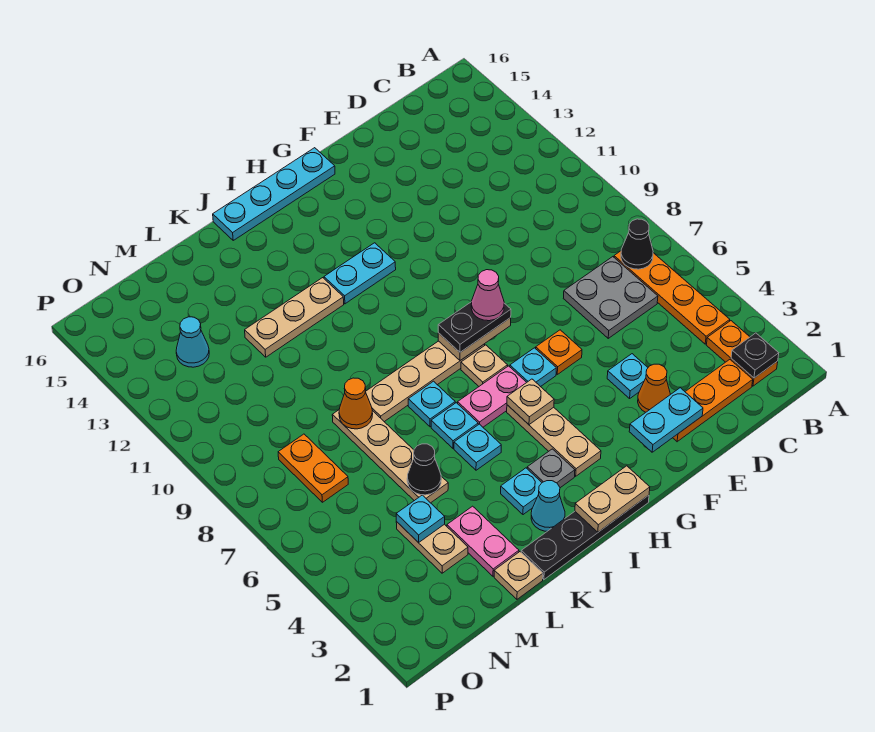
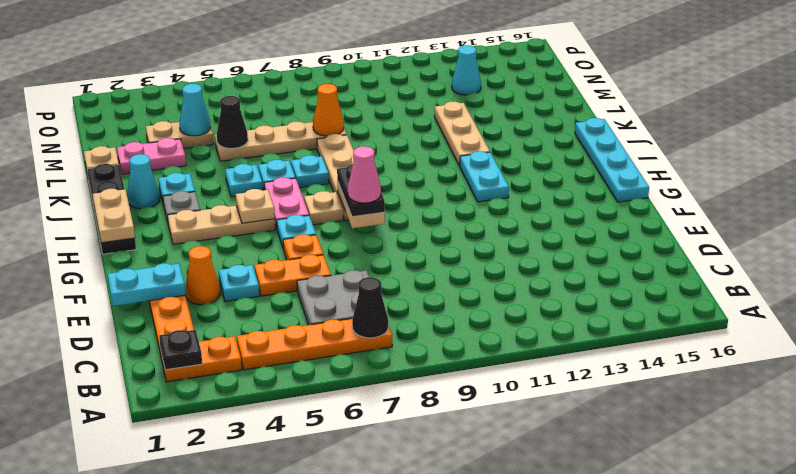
cyan 1x2 plate [629,388,703,452] -> cyan 1x2 plate turned to [108,263,185,306]
cyan 1x1 plate [396,495,445,543] -> cyan 1x1 cone [179,84,210,136]
orange 1x2 plate [278,434,348,502] -> orange 1x2 plate moved to [254,255,331,296]

